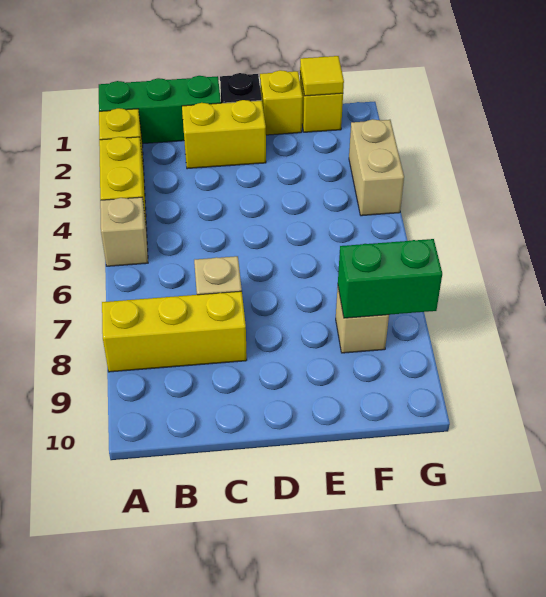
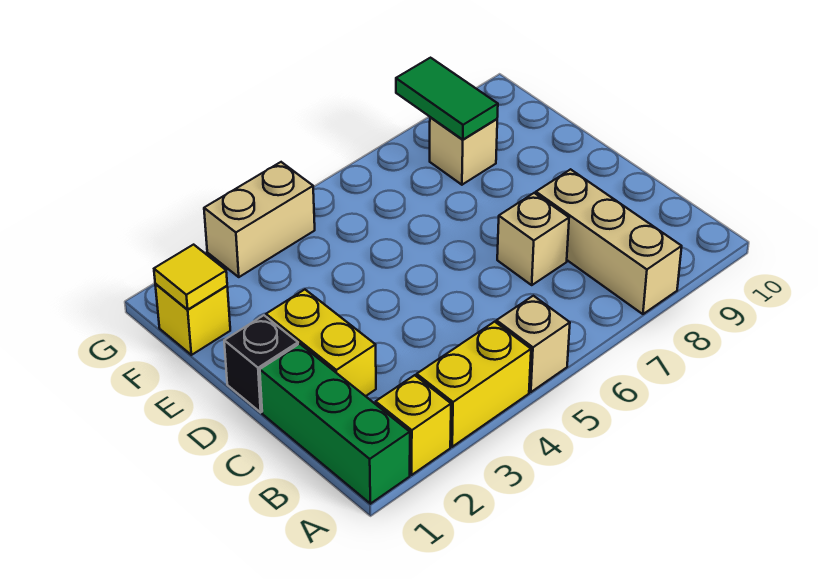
yellow 1x3 brick [102,291,247,372] -> tan 1x3 brick [536,169,682,314]
yellow 1x1 brick [260,70,303,135] -> none
green 1x2 brick [338,239,442,318] -> green 1x2 tile [396,58,498,140]

